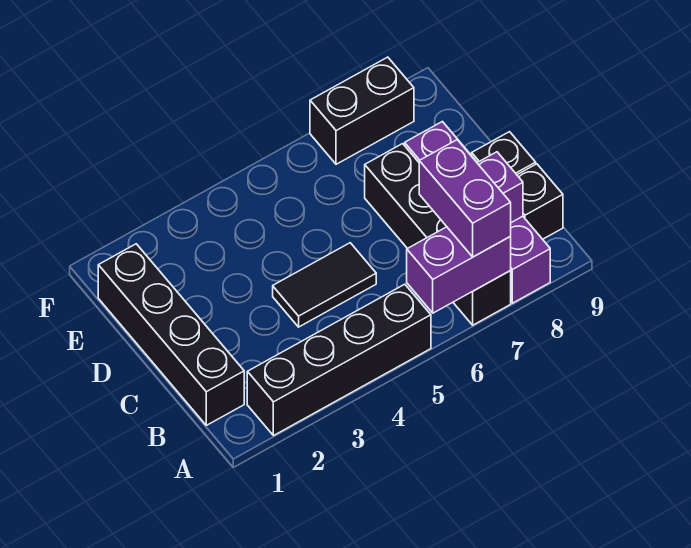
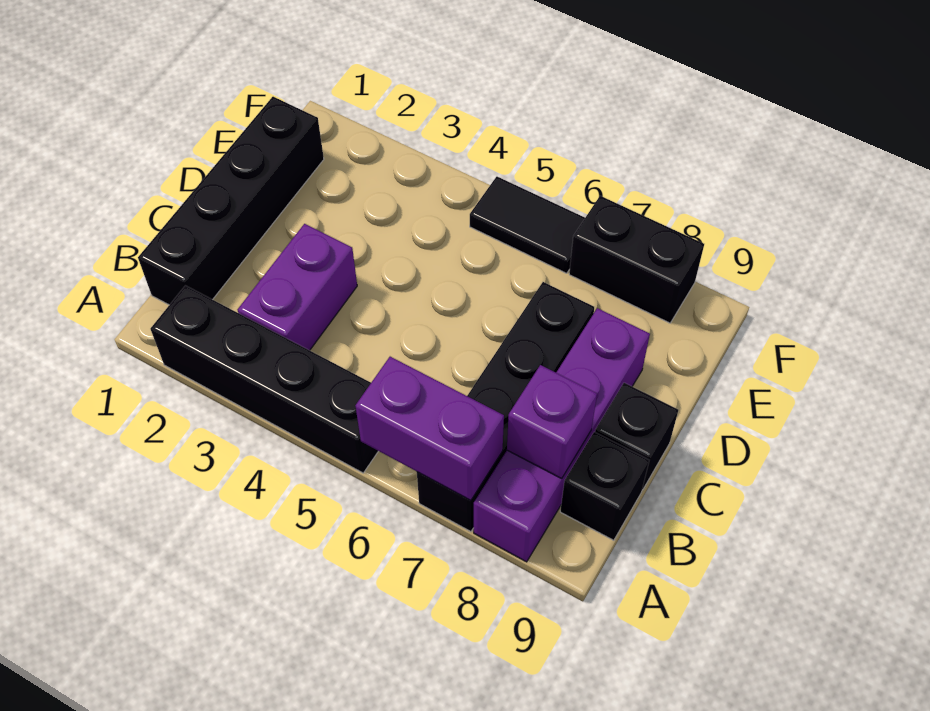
purple 1x2 brick [419,140,511,257] -> purple 1x2 brick moved to [238,224,357,350]
black 1x2 tile [273,243,376,327] -> black 1x2 tile moved to [470,177,585,273]

